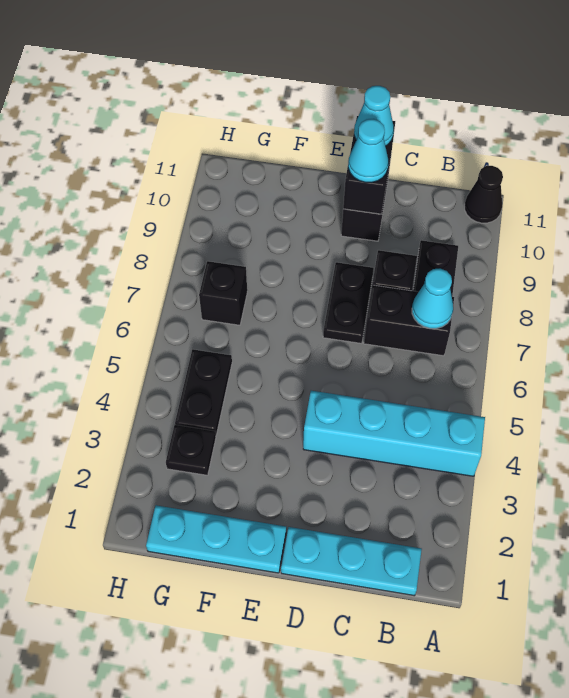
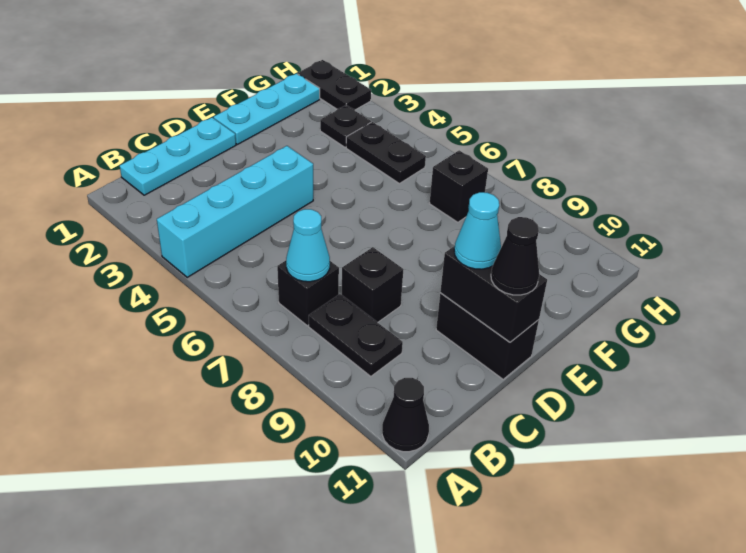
black 1x2 brick [364,285,454,356] -> black 1x1 brick [277,261,339,326]
black 1x2 plate [323,262,374,343] -> black 1x2 plate moved to [298,60,371,110]
cyan 1x1 cone [354,86,394,146] -> black 1x1 cone [491,217,539,295]

